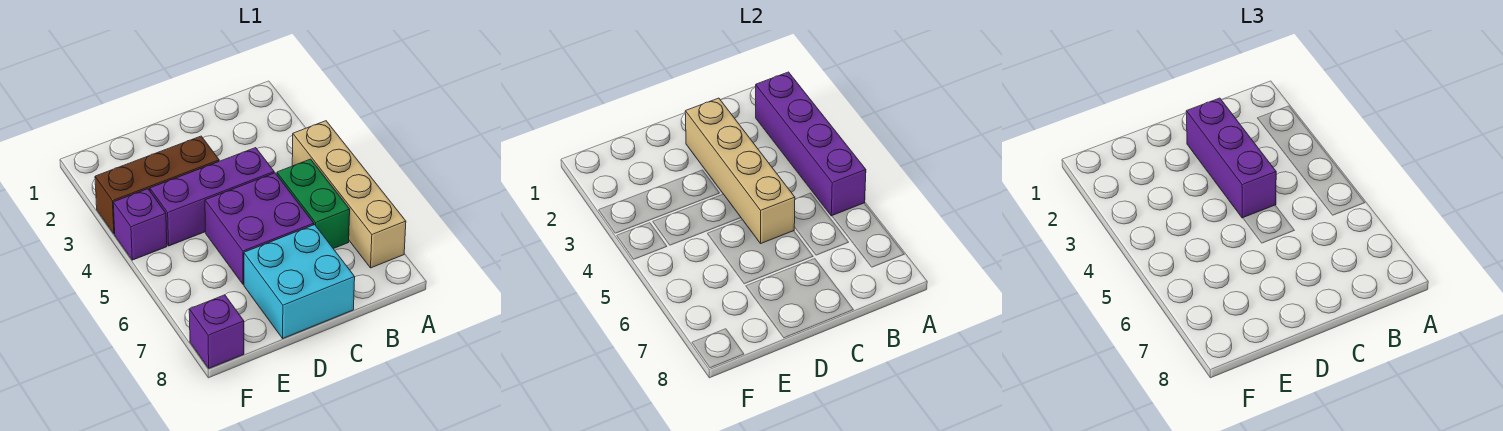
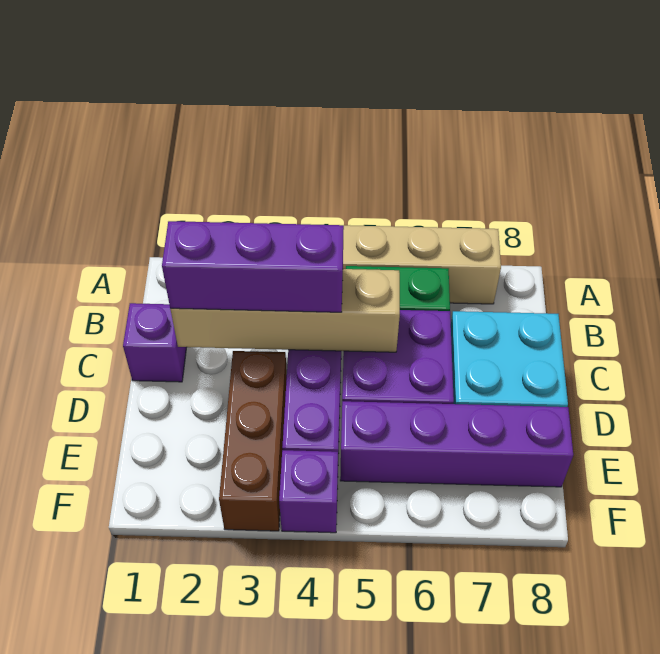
purple 1x4 brick [756,72,866,216] -> purple 1x4 brick moved to [340,401,573,487]
purple 1x1 brick [189,295,244,368] -> purple 1x1 brick moved to [123,303,187,382]

